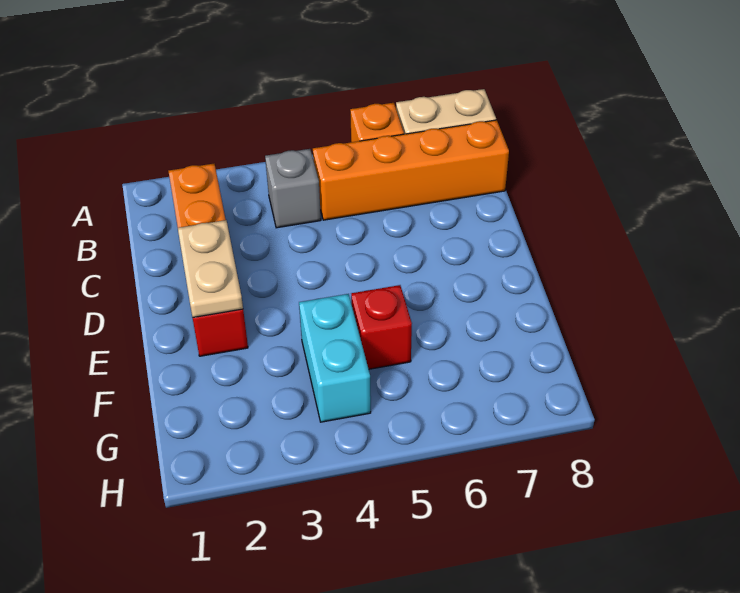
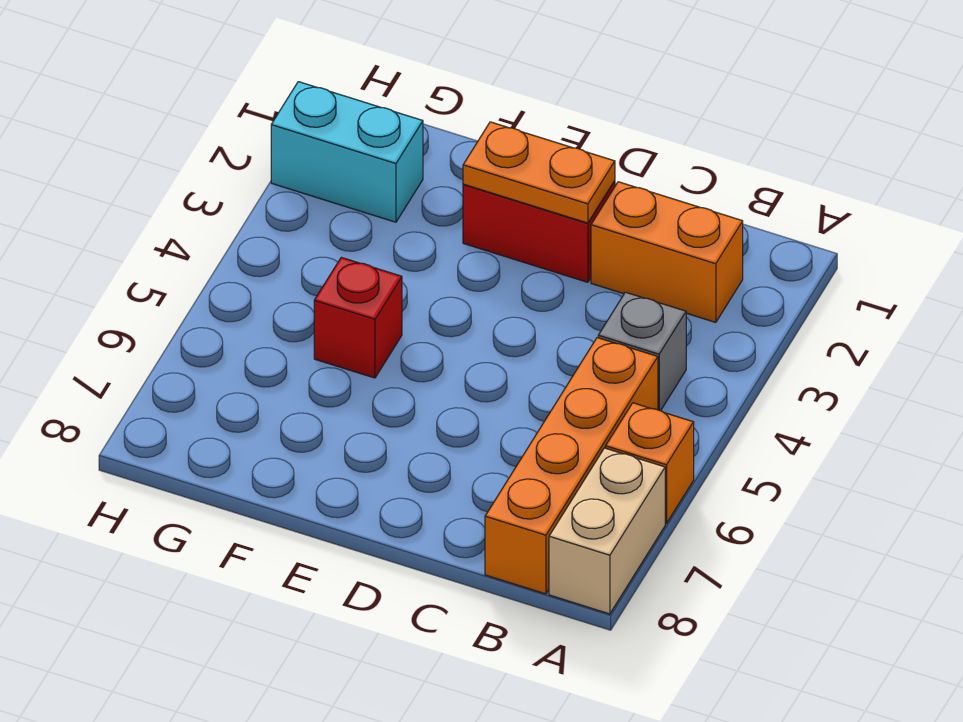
tan 1x2 plate [178,220,243,318] -> orange 1x2 plate [463,122,615,223]
cyan 1x2 brick [299,294,371,422] -> cyan 1x2 brick moved to [271,82,423,222]

